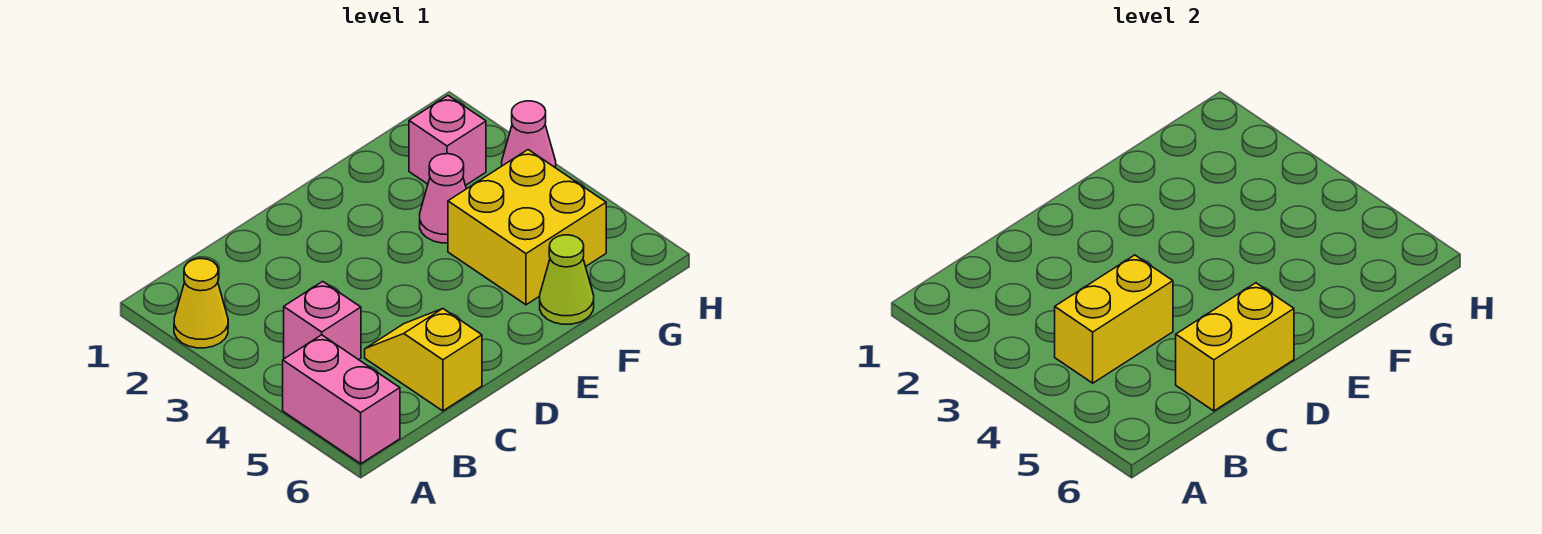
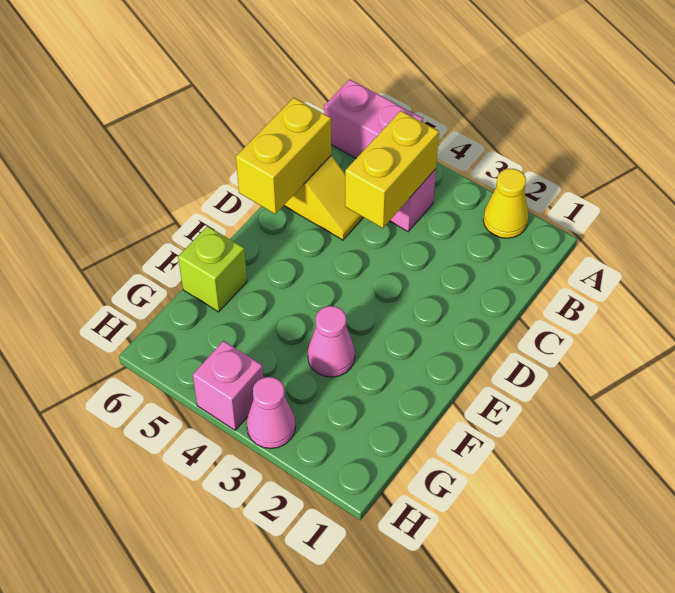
yellow 2x2 brick [448,150,606,305] -> none
lime 1x1 cone [540,235,594,324] -> lime 1x1 brick [178,226,247,312]
pink 1x1 brick [409,96,486,185] -> pink 1x1 brick moved to [193,341,263,430]

